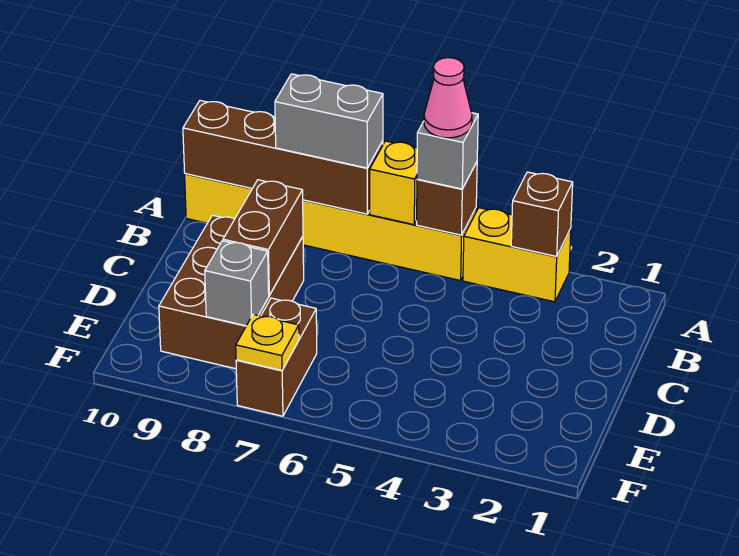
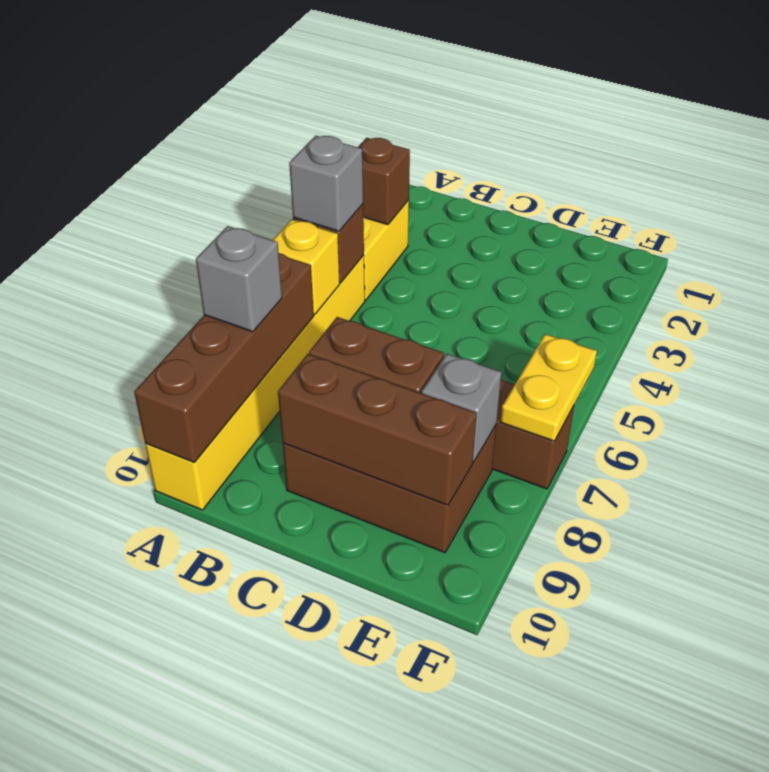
pink 1x1 cone [424,58,472,138] -> none
grey 1x2 brick [275,74,383,168] -> grey 1x1 brick [196,226,282,332]
none -> brown 1x3 brick [278,354,477,505]
yellow 1x1 plate [236,314,299,370] -> yellow 1x2 plate [500,334,597,441]

